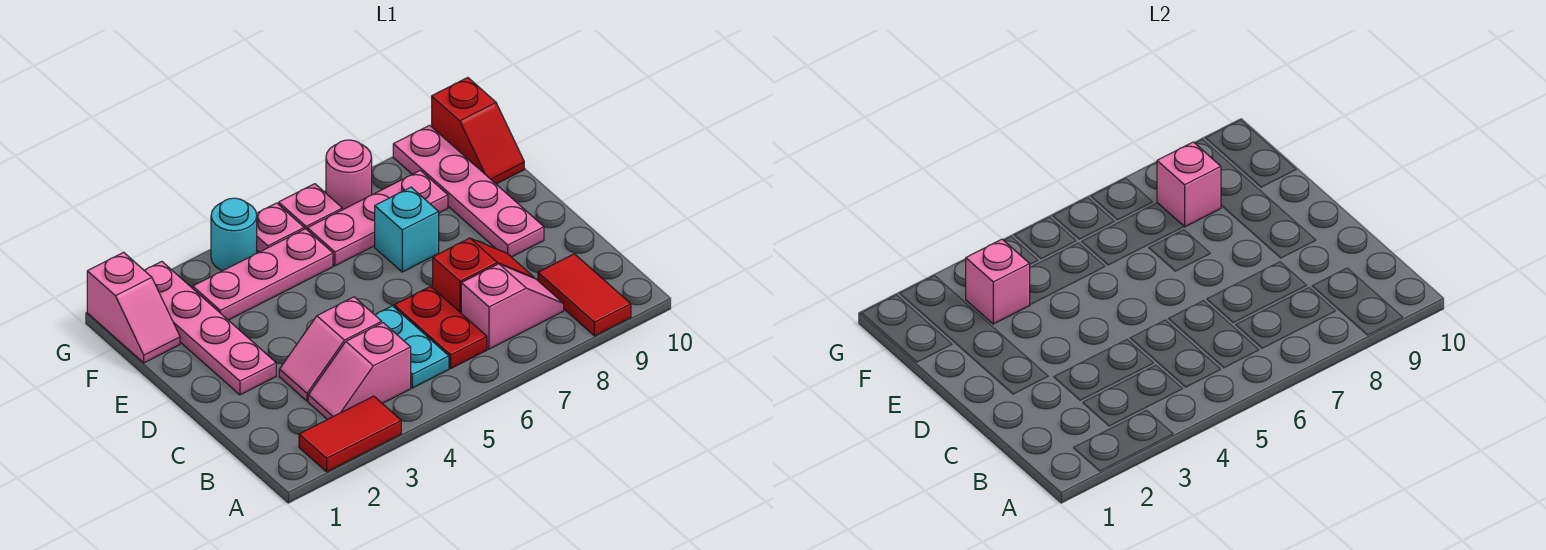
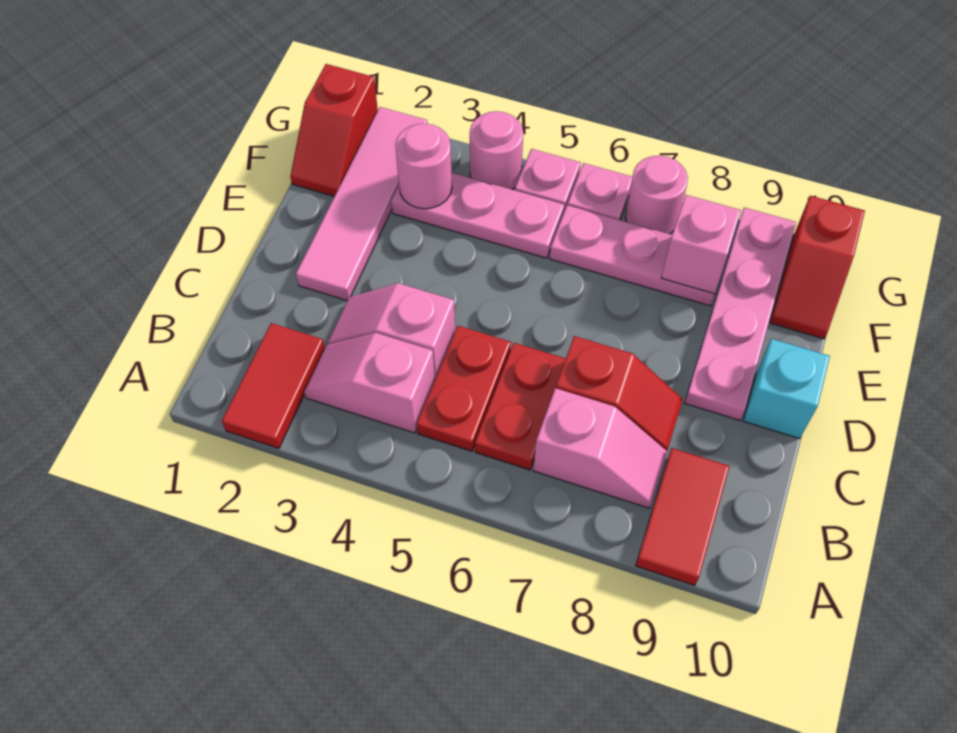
red 1x2 tile [299,396,401,472] -> red 1x2 tile turned to [222,323,325,449]
cyan 1x2 plate [375,306,449,388] -> red 1x2 plate [417,326,511,451]
pink 1x4 plate [144,261,276,395] -> pink 1x4 tile [296,107,427,301]
cyan 1x1 brick [375,187,439,272] -> cyan 1x1 brick moved to [743,339,830,439]
pink 1x2 slope [87,252,180,363] -> red 1x2 slope [290,64,378,196]
pink 1x1 brick [966,239,1030,324] -> pink 1x1 round brick [395,123,452,209]
cyan 1x1 round brick [211,198,257,271] -> pink 1x1 round brick [470,111,523,189]

